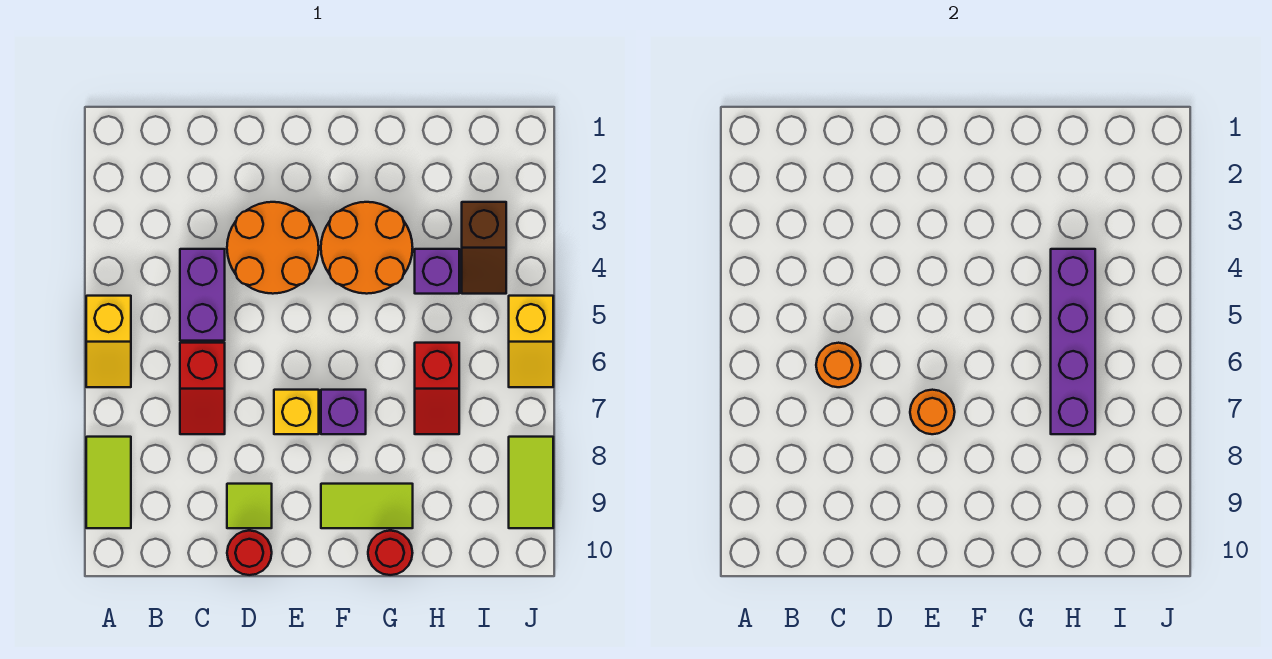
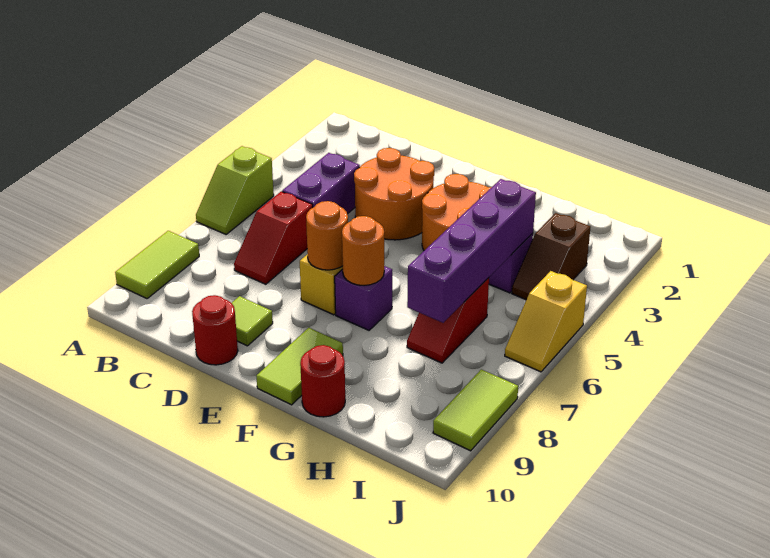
yellow 1x2 slope [86,296,131,387] -> lime 1x2 slope [196,146,274,234]
orange 1x1 round brick [816,343,861,387] -> orange 1x1 round brick moved to [342,216,384,285]
lime 1x2 tile [321,484,413,528] -> lime 1x2 tile turned to [256,328,343,405]

